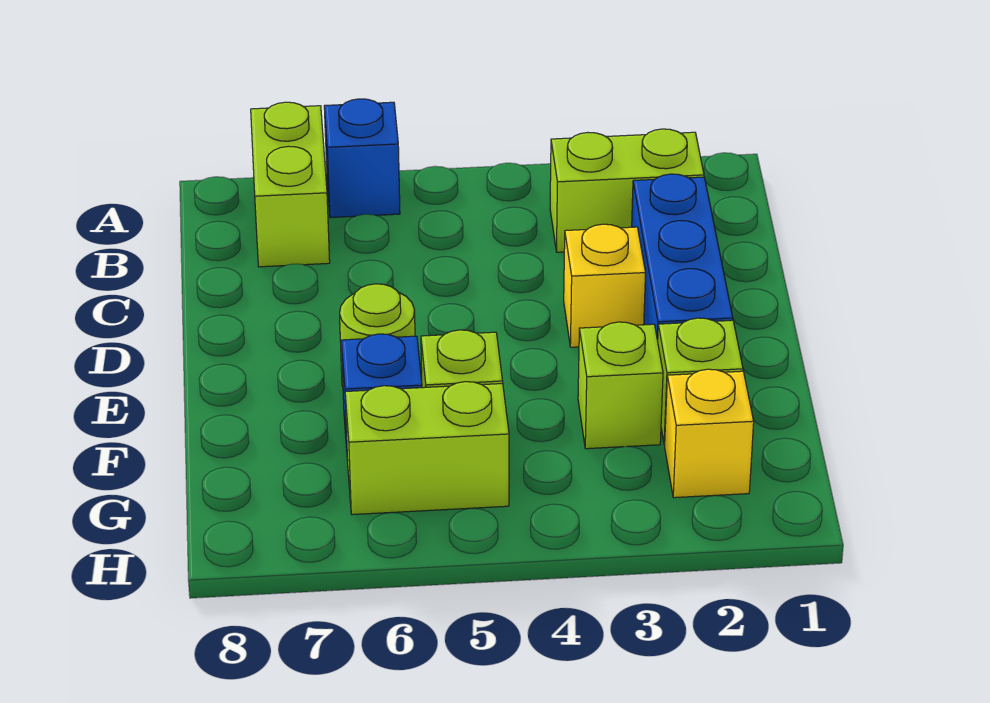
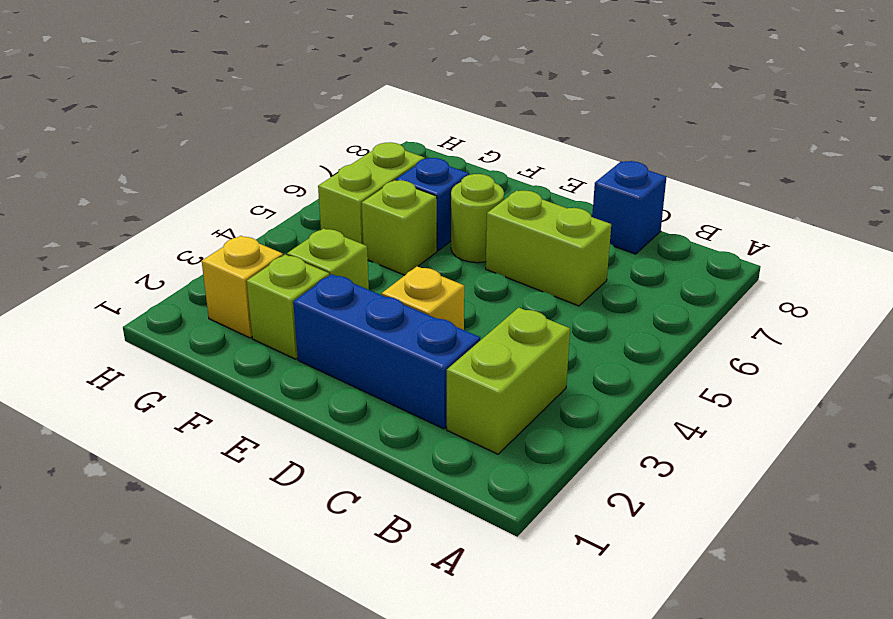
blue 1x1 brick [324,99,400,218] -> blue 1x1 brick moved to [592,161,666,254]
lime 1x2 brick [251,102,330,267] -> lime 1x2 brick moved to [486,190,611,306]

